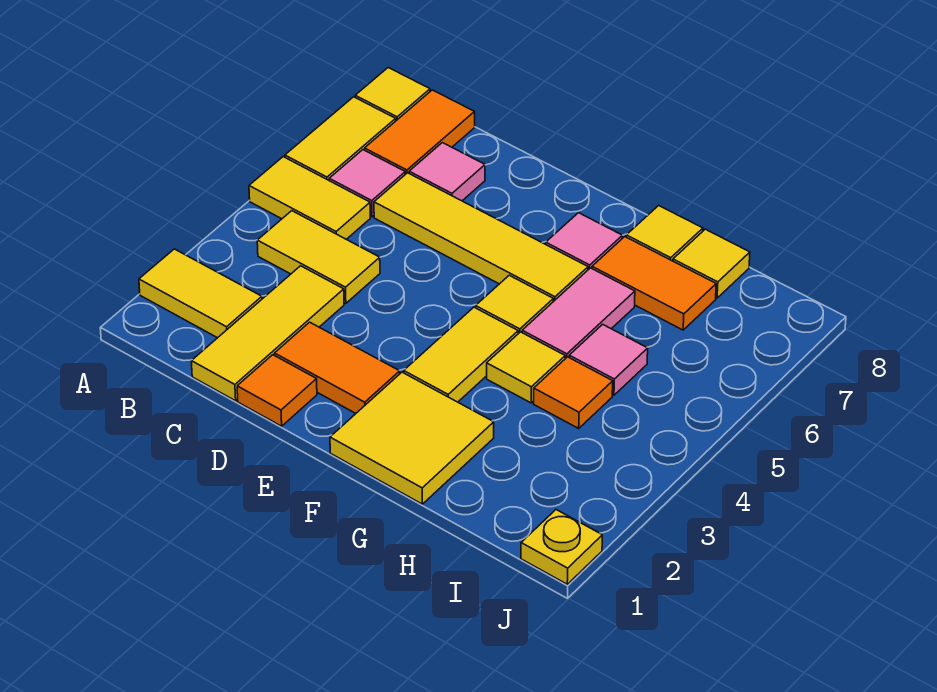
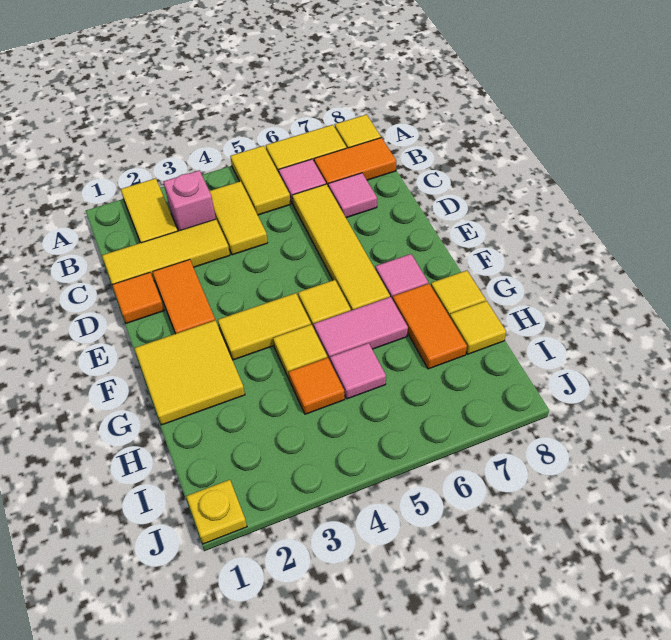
none -> pink 1x1 brick [163,170,216,231]

